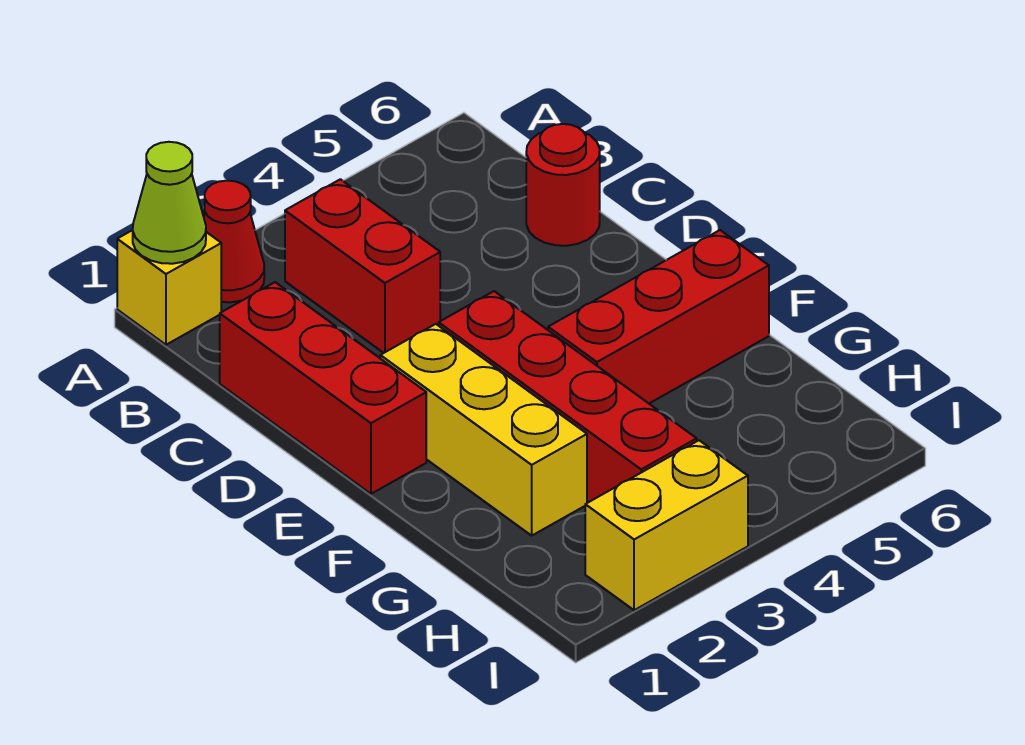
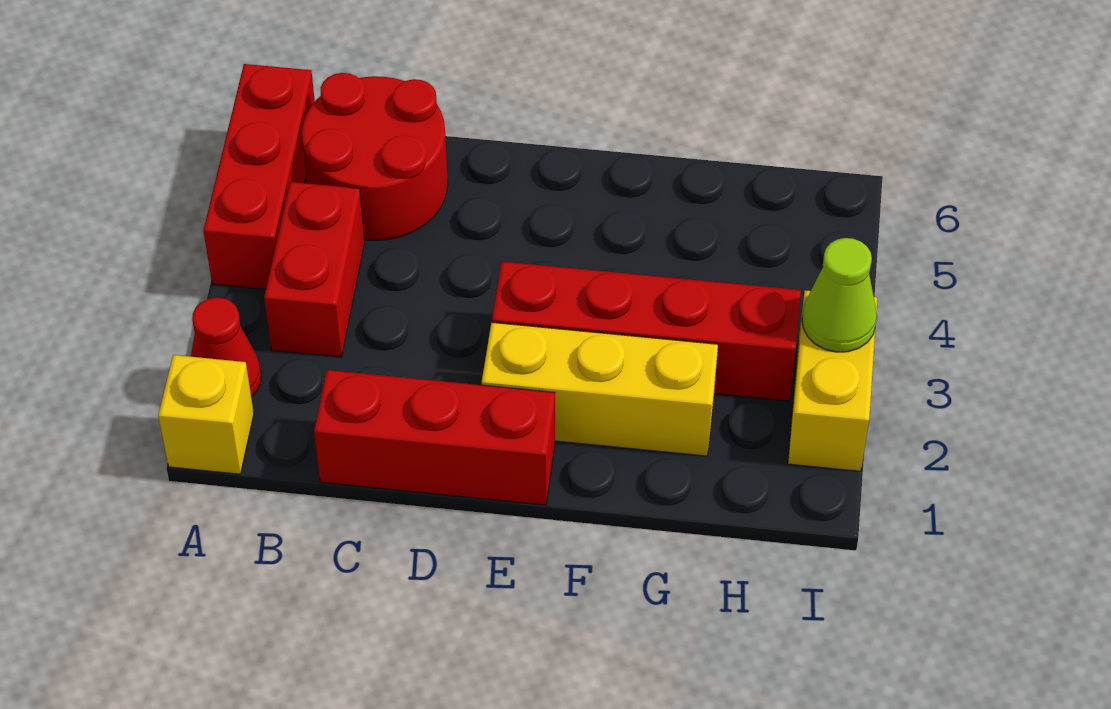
lime 1x1 cone [133,142,206,264] -> lime 1x1 cone moved to [802,238,877,352]
red 1x2 brick [285,179,440,353] -> red 1x2 brick turned to [264,182,365,357]
red 1x1 round brick [526,124,600,246] -> red 2x2 round brick [302,73,448,240]
red 1x3 brick [548,230,769,403] -> red 1x3 brick moved to [203,64,315,289]

